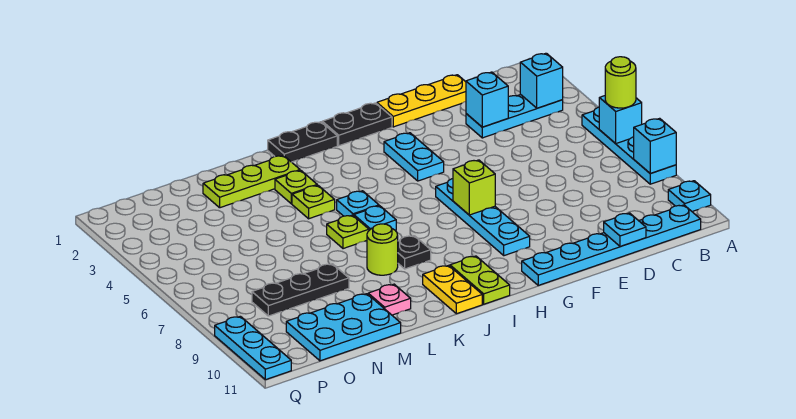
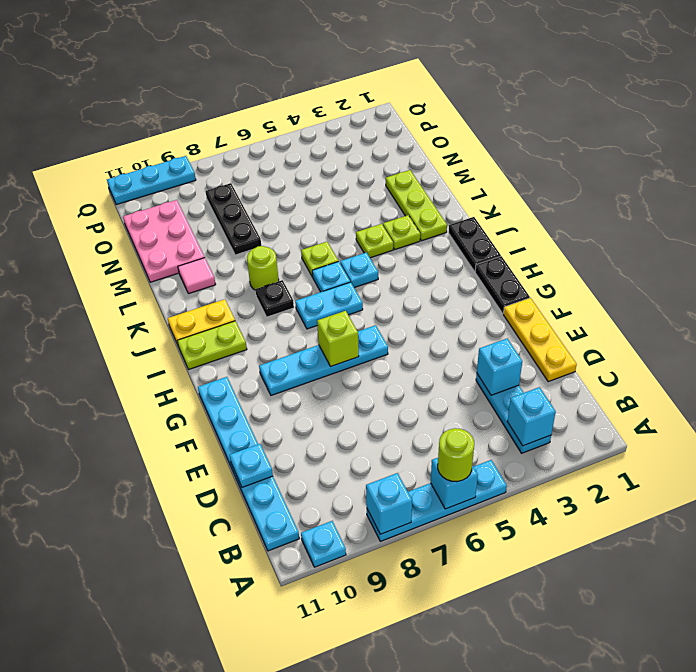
cyan 1x2 plate [384,133,444,181] -> cyan 1x2 plate moved to [295,282,363,329]
pink 1x1 plate [368,284,411,315] -> pink 1x1 tile [178,258,216,294]
cyan 2x3 plate [286,294,401,361] -> pink 2x3 plate [123,200,205,282]

